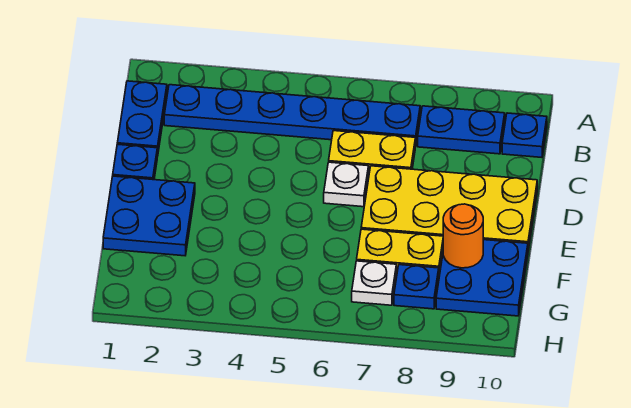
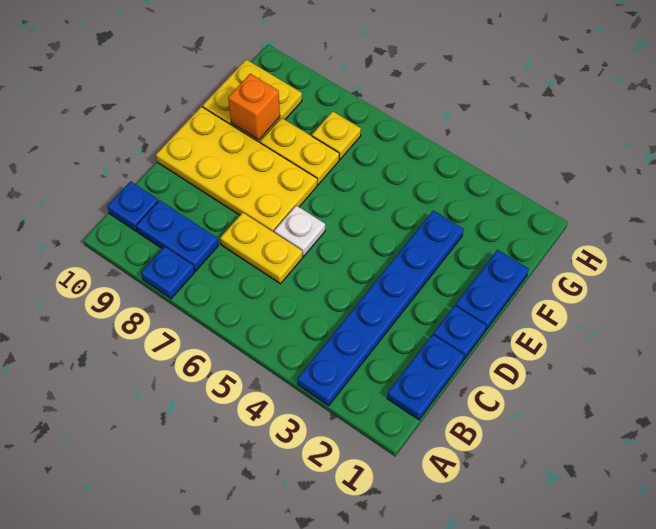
blue 1x6 plate [164,85,420,147] -> blue 1x6 plate turned to [297,210,463,405]
blue 2x2 plate [103,176,195,256] -> blue 1x2 plate [455,250,529,330]
blue 2x2 plate [436,240,528,316] -> yellow 2x2 plate [203,59,302,143]
orange 1x1 round brick [443,204,483,268] -> orange 1x1 brick [228,74,280,140]
white 1x1 plate [352,261,396,305] -> yellow 1x1 plate [312,111,361,159]
blue 1x1 plate [394,265,439,309] -> blue 1x1 plate moved to [141,247,195,299]

